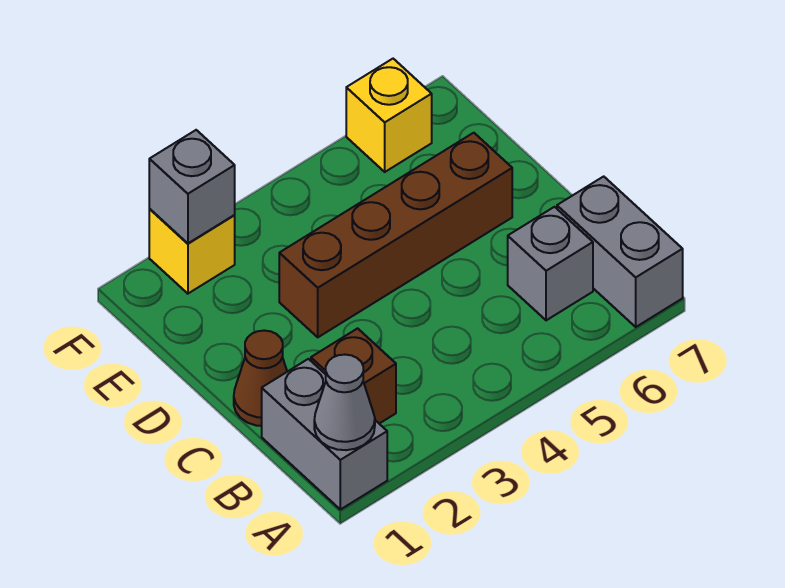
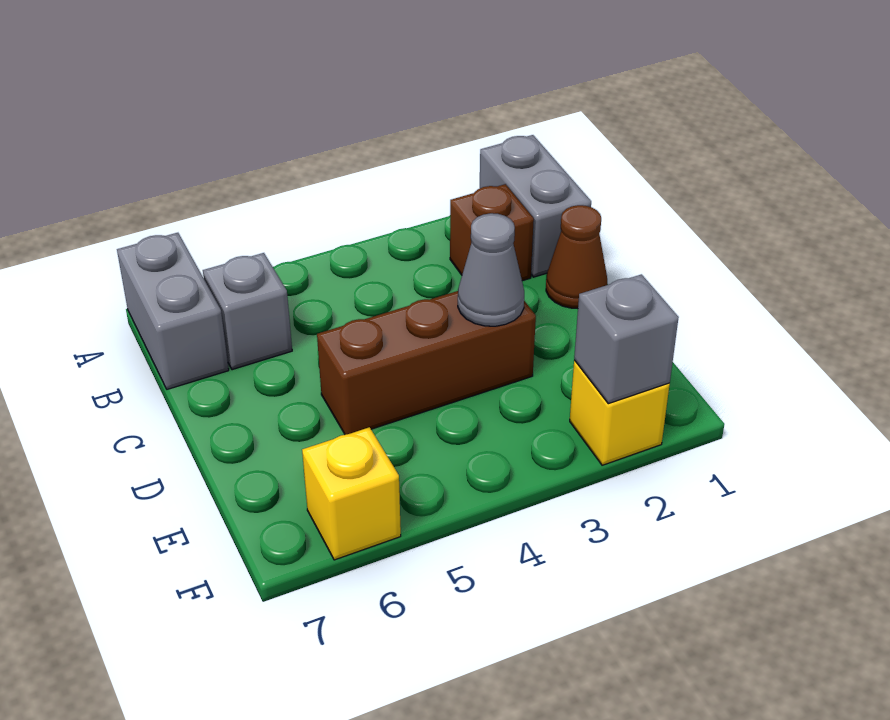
grey 1x1 cone [314,355,375,450] -> grey 1x1 cone moved to [458,213,524,326]
brown 1x4 brick [279,133,512,337] -> brown 1x3 brick [317,291,536,435]

